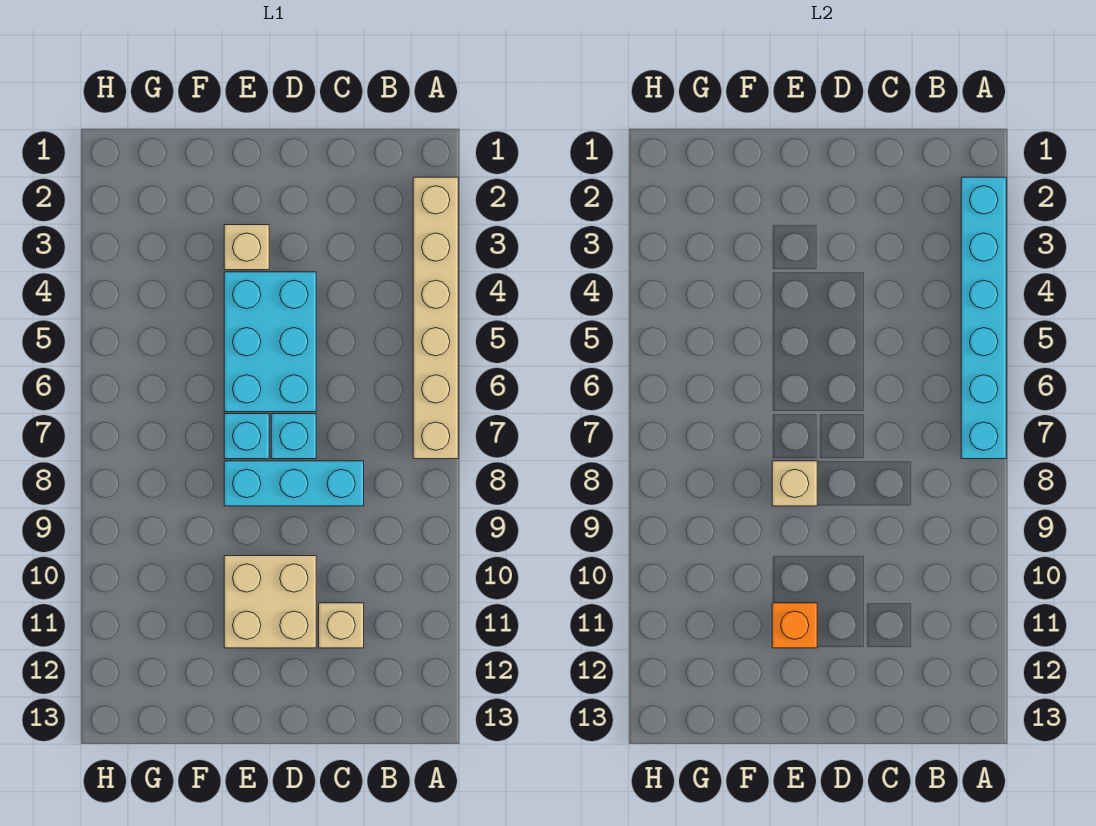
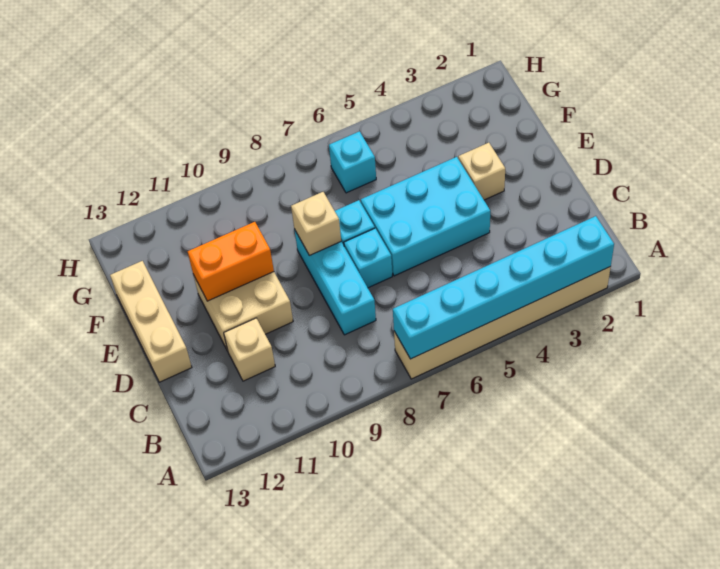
none -> tan 1x3 brick [110,261,192,382]
orange 1x1 brick [772,603,817,648] -> orange 1x2 brick [188,222,274,301]
none -> cyan 1x1 brick [329,131,376,193]

